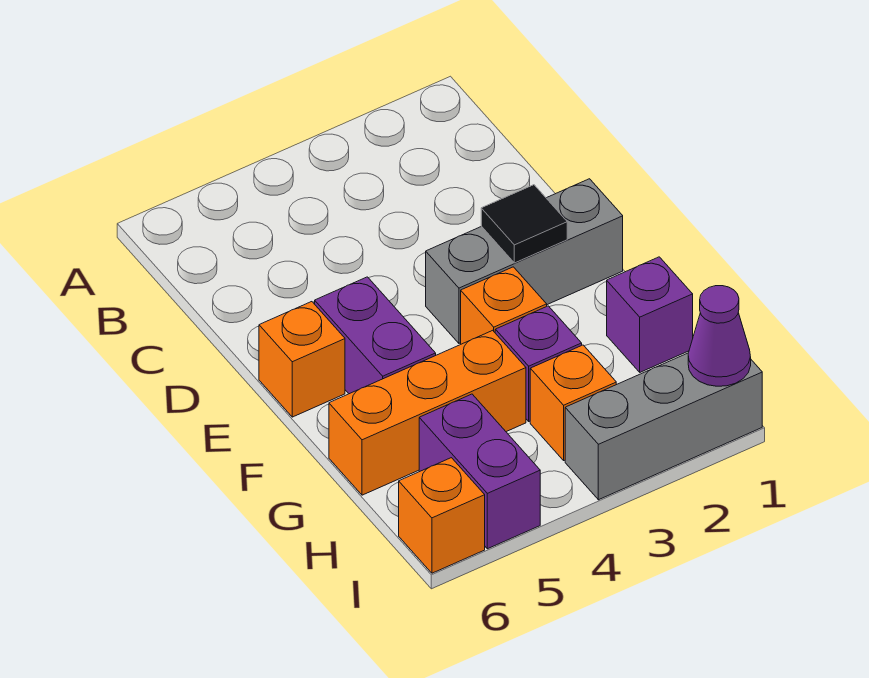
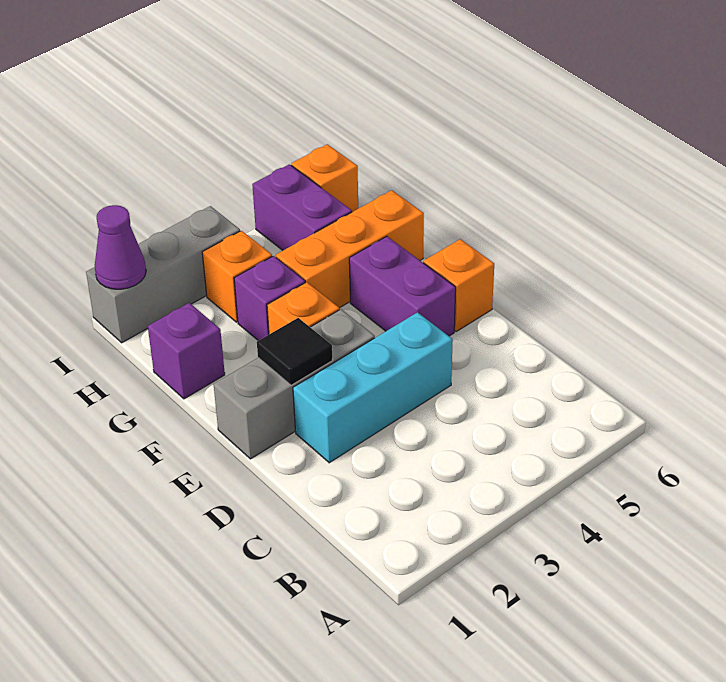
none -> cyan 1x3 brick [293,312,453,463]

